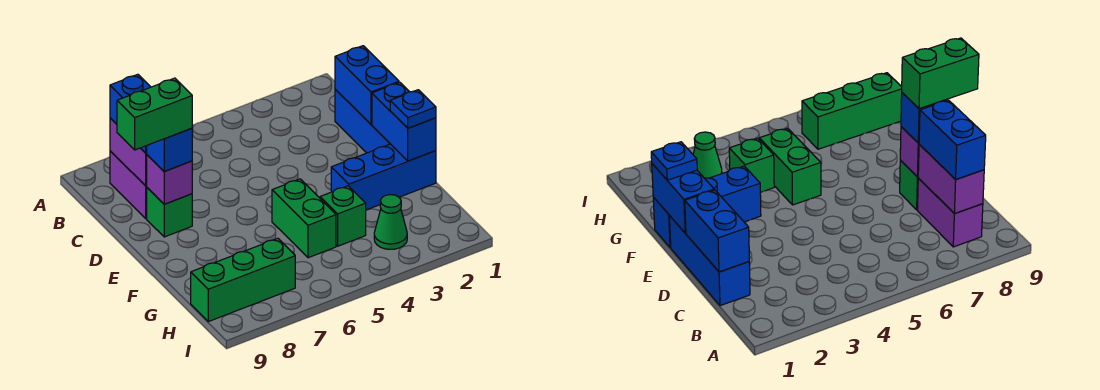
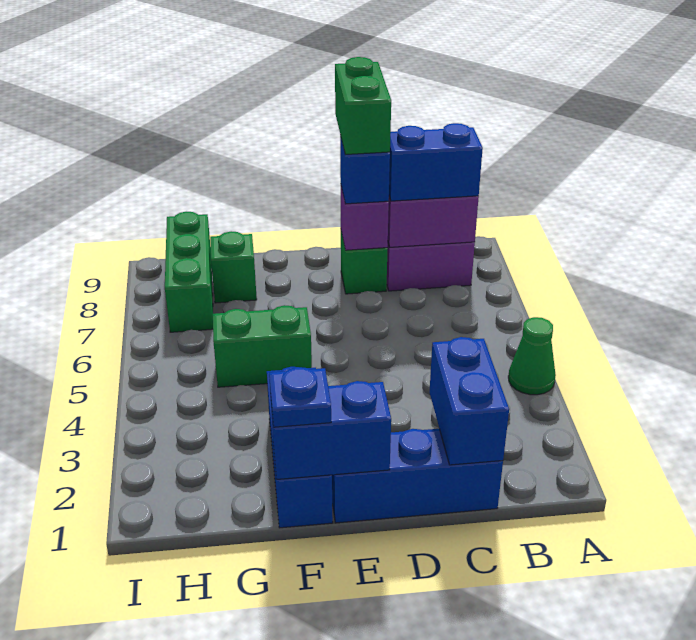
blue 1x2 brick [335,46,399,124] -> blue 1x2 brick turned to [430,337,509,465]
green 1x1 brick [320,186,366,246] -> green 1x1 brick moved to [210,231,257,303]
green 1x1 cone [374,195,407,249] -> green 1x1 cone moved to [508,317,556,395]

